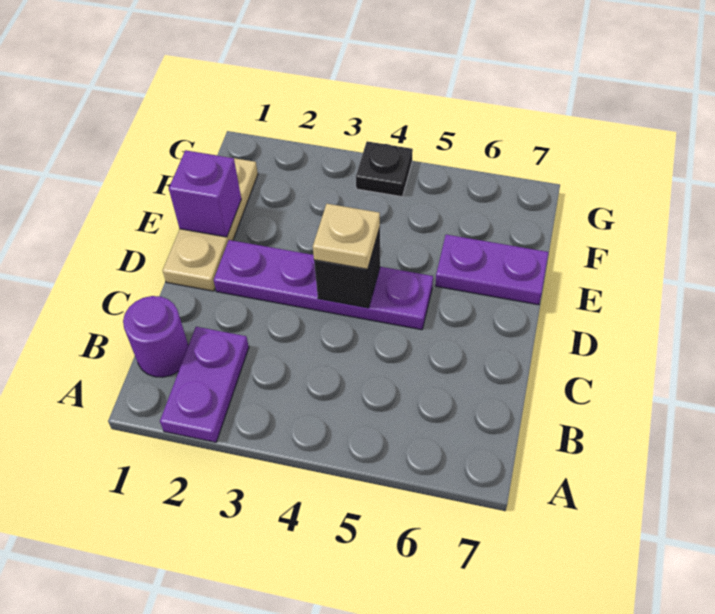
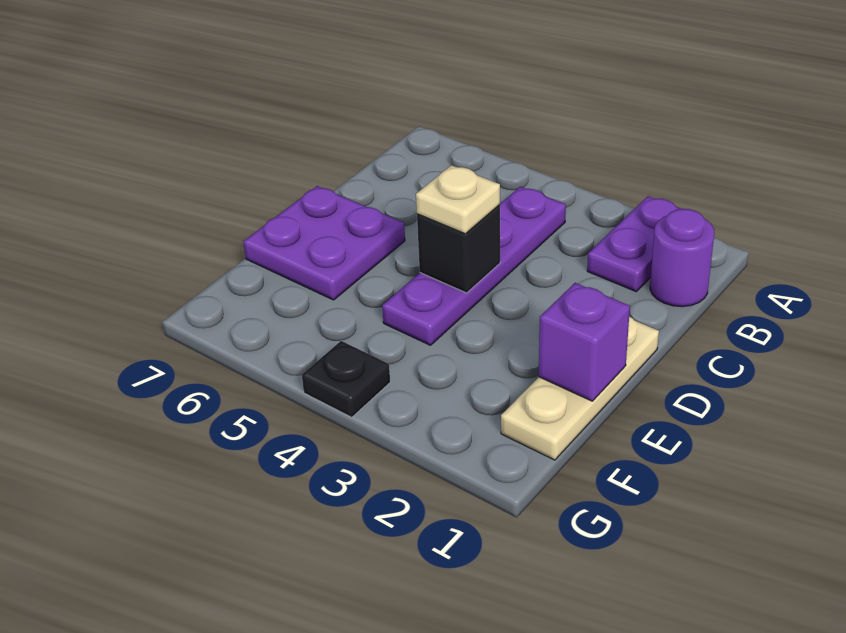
purple 1x4 plate [214,240,433,330] -> purple 1x4 plate turned to [382,187,566,345]
purple 1x2 plate [435,235,548,305] -> purple 2x2 plate [244,186,405,300]

